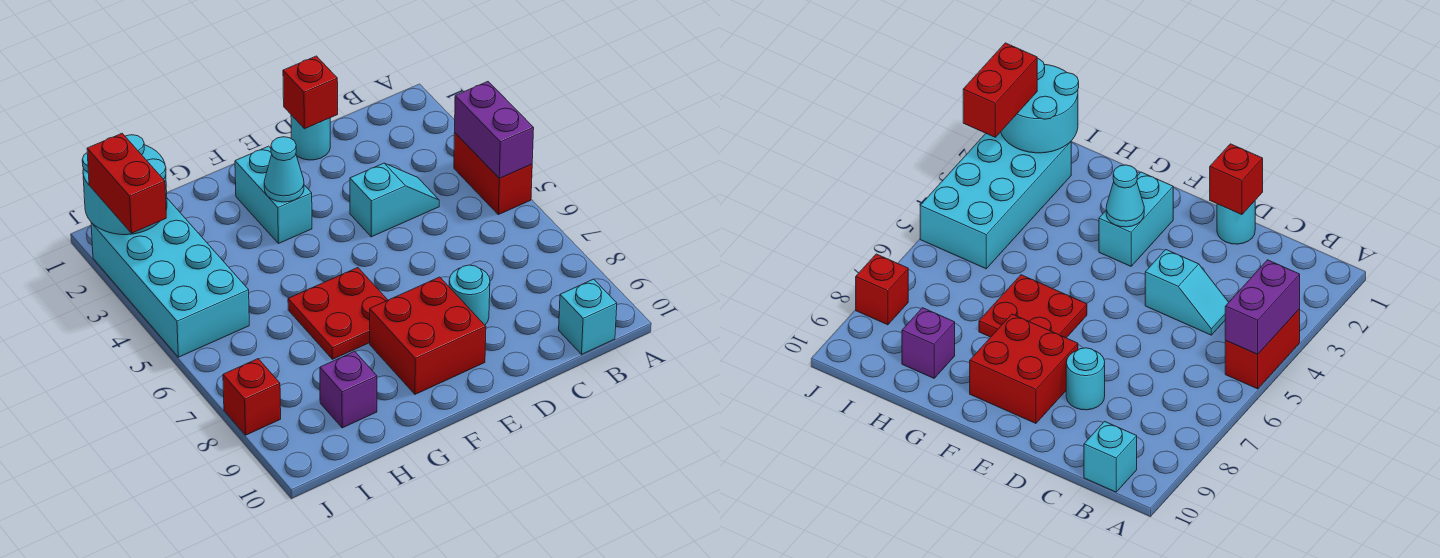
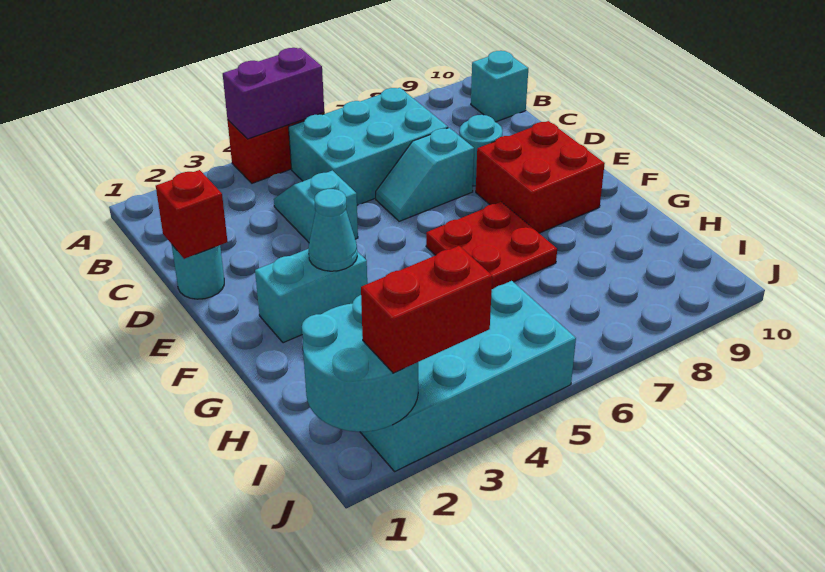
none -> cyan 2x3 brick [289,88,448,205]
none -> cyan 1x2 slope [376,128,474,221]
purple 1x1 brick [320,351,377,428] -> none
red 1x1 brick [223,359,281,435] -> none

